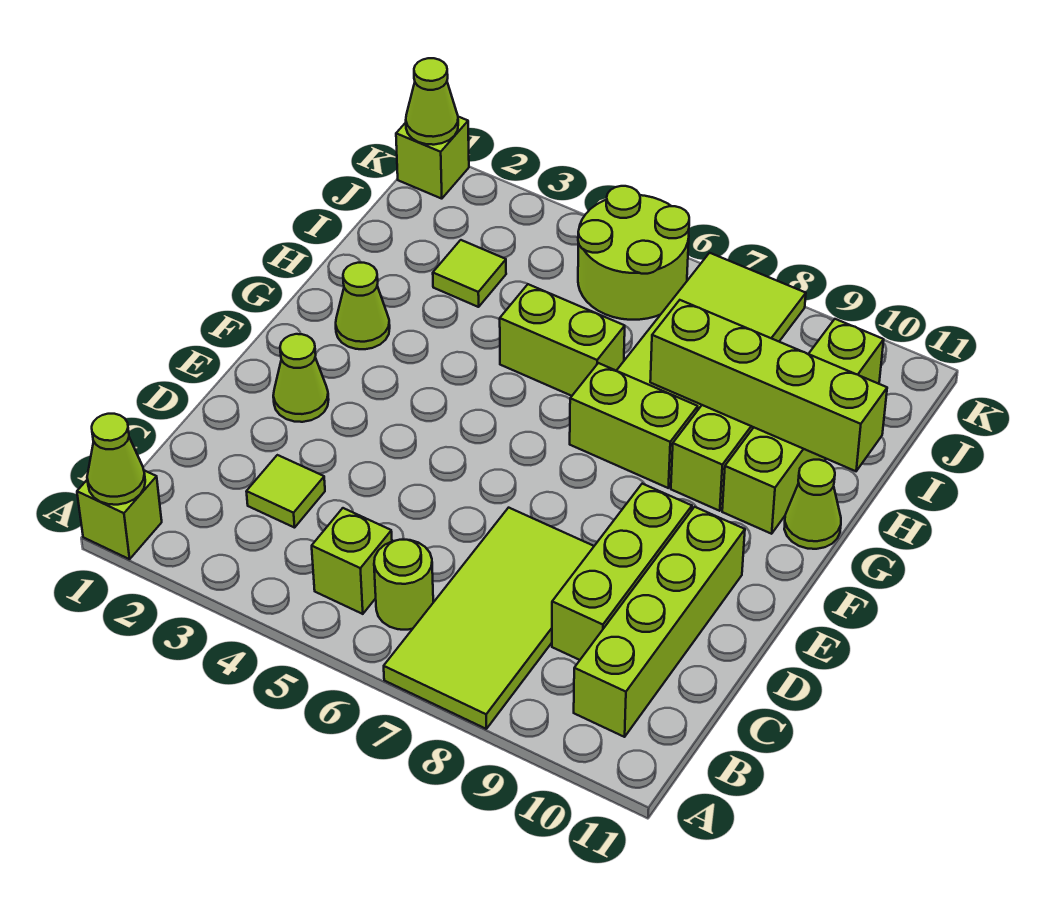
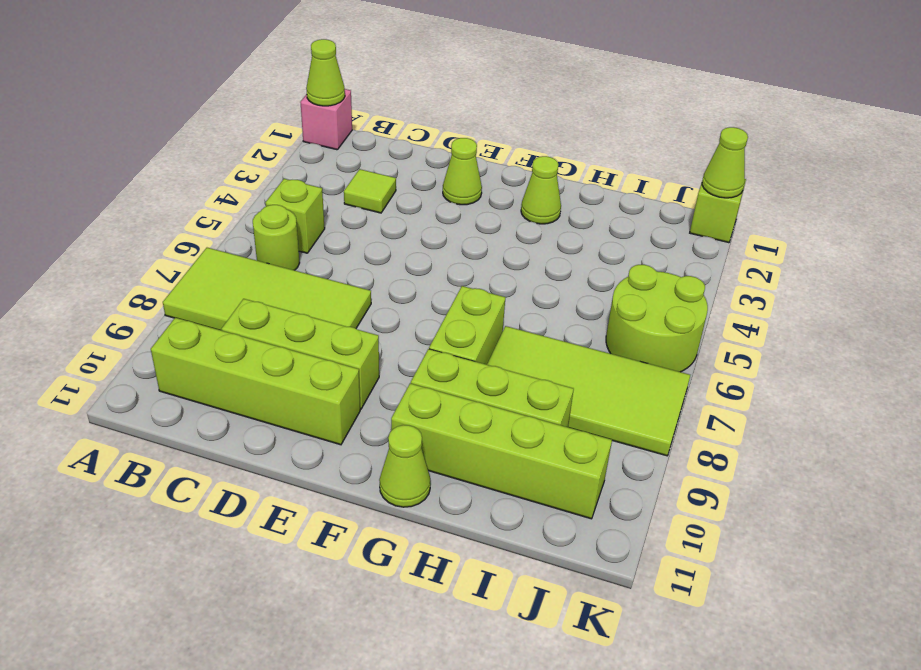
lime 1x1 brick [77,471,162,559] -> pink 1x1 brick [300,89,352,150]
lime 1x2 brick [500,284,625,396] -> none
lime 1x4 brick [650,300,887,471] -> none
lime 1x1 tile [433,240,506,307] -> none

